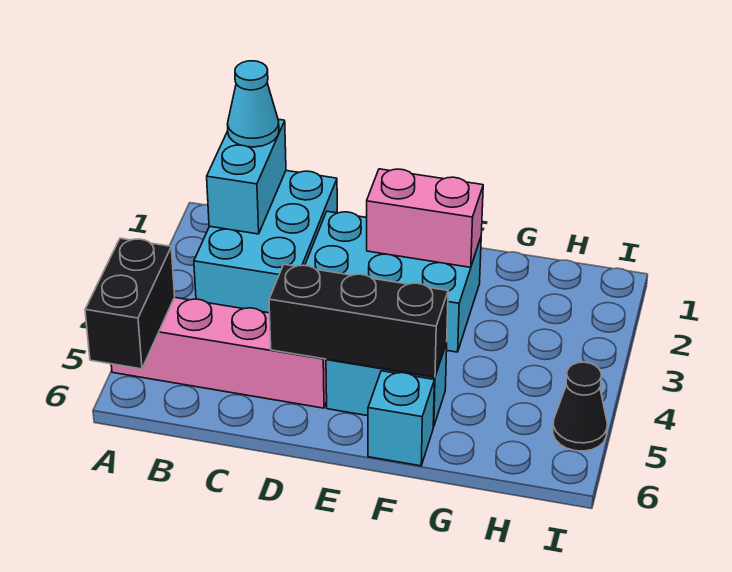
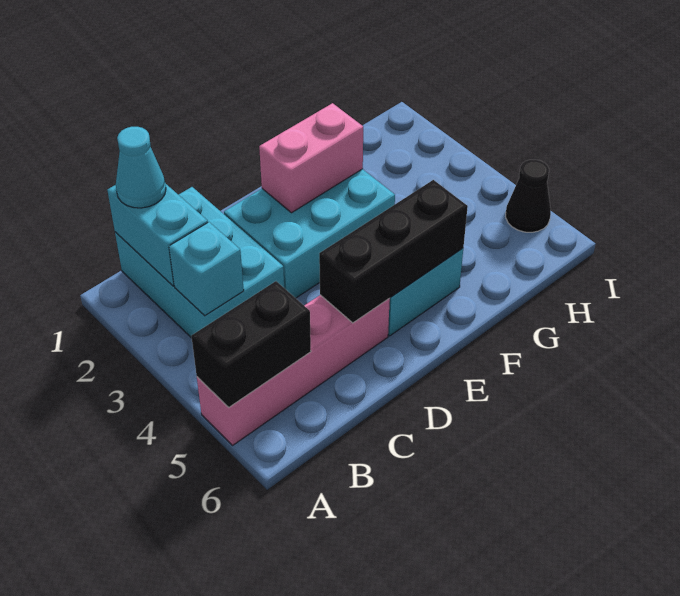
black 1x2 brick [85,238,175,369] -> black 1x2 brick turned to [191,281,311,407]
cyan 1x1 brick [368,371,434,466] -> cyan 1x1 brick moved to [169,222,244,316]

